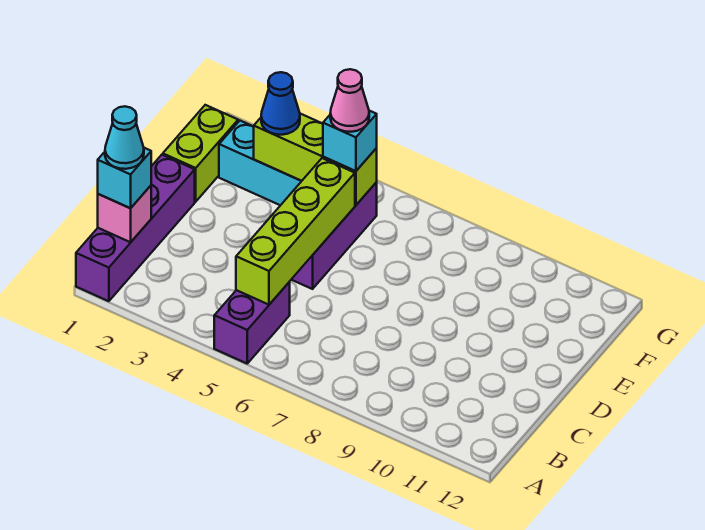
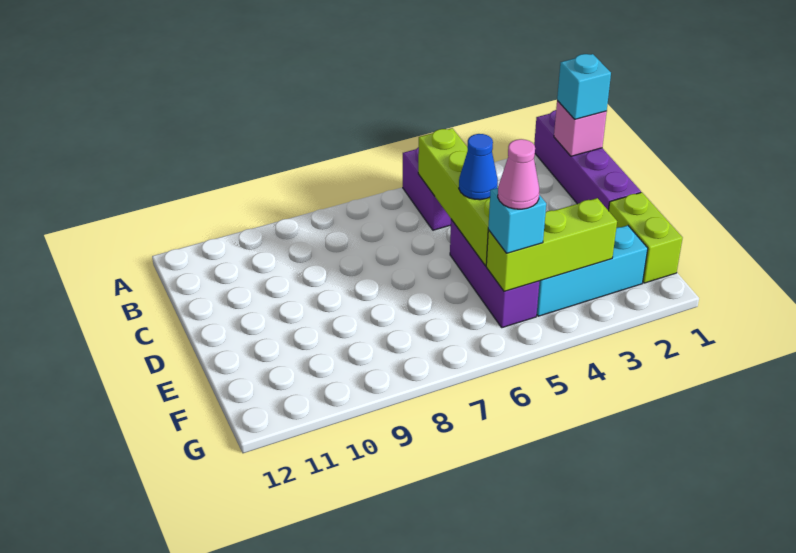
cyan 1x1 cone [105,106,144,169] -> none
blue 1x1 cone [261,72,300,135] -> blue 1x1 cone moved to [459,134,498,200]

